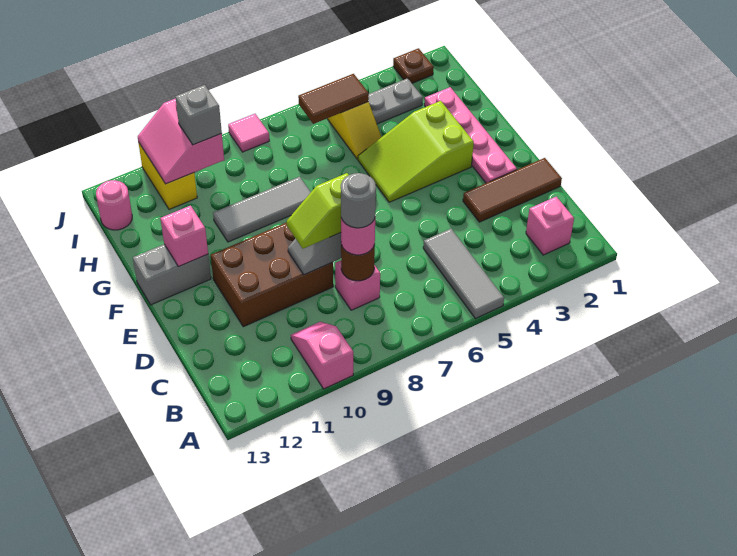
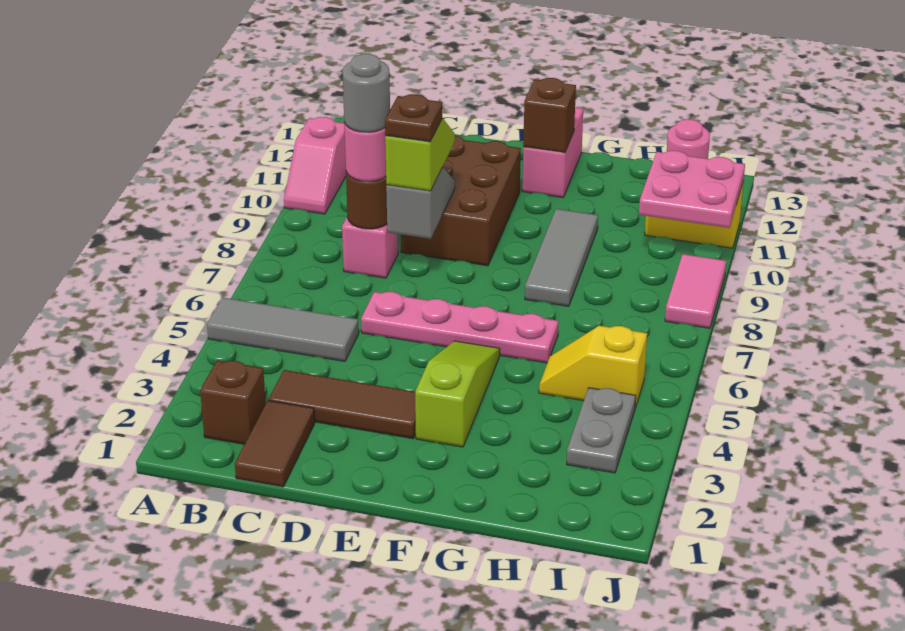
pink 1x2 slope [291,322,353,389] -> pink 1x2 slope turned to [284,117,346,214]
pink 1x1 brick [526,197,574,255] -> brown 1x1 brick [200,360,266,444]
brown 1x3 tile [463,158,562,222] -> brown 1x3 tile turned to [269,370,416,439]
pink 1x4 plate [424,87,517,183] -> pink 1x4 plate moved to [361,292,559,363]
lime 2x3 slope [358,101,474,202] -> lime 1x3 slope [415,341,500,447]
grey 1x2 brick [133,244,211,305] -> pink 1x2 brick [522,108,583,197]
pink 1x1 brick [161,206,208,266] -> brown 1x1 brick [523,78,576,153]
brown 1x2 tile [298,74,369,124] -> brown 1x2 tile moved to [235,400,315,487]
pink 2x2 slope [138,98,224,184] -> pink 2x2 plate [639,151,745,228]
grey 1x1 brick [175,85,222,145] -> none
brown 1x1 plate [393,48,434,83] -> brown 1x1 plate moved to [385,94,442,142]
pink 1x1 tile [228,114,269,152] -> pink 1x2 tile [665,254,726,328]

